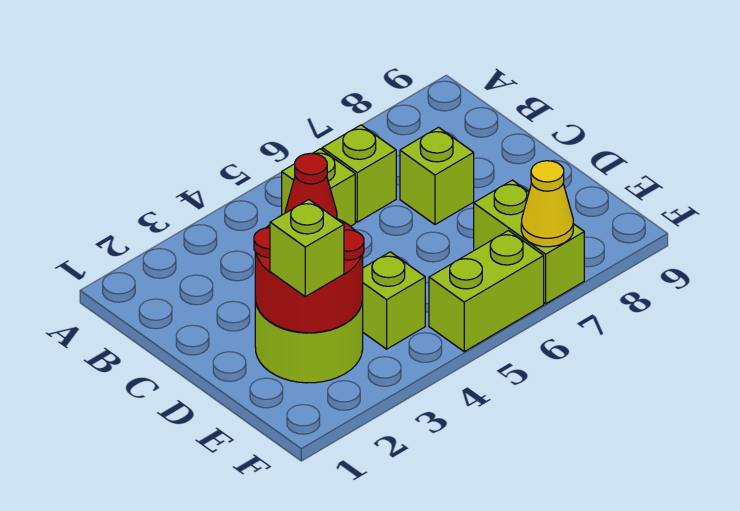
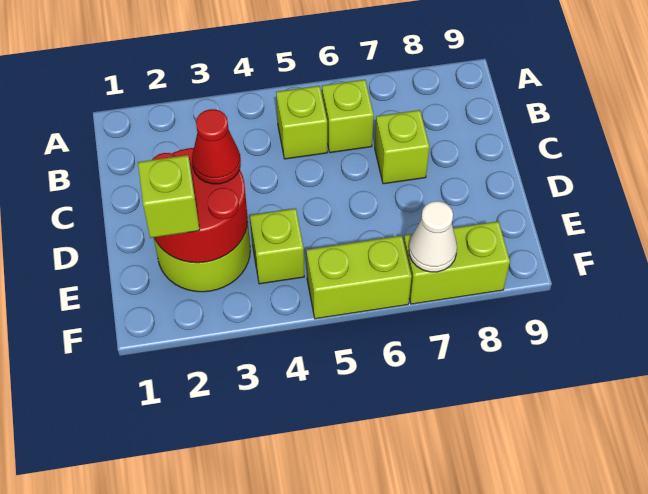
lime 1x2 brick [474,180,584,304] -> lime 1x2 brick turned to [404,221,510,304]
yellow 1x1 cone [521,161,573,247] -> white 1x1 cone [409,201,457,272]

